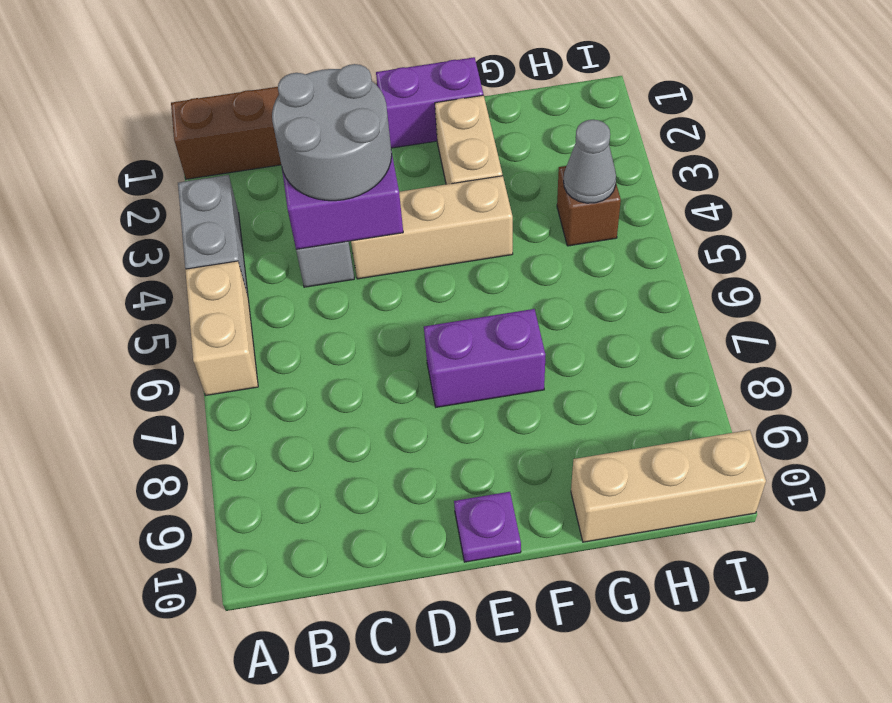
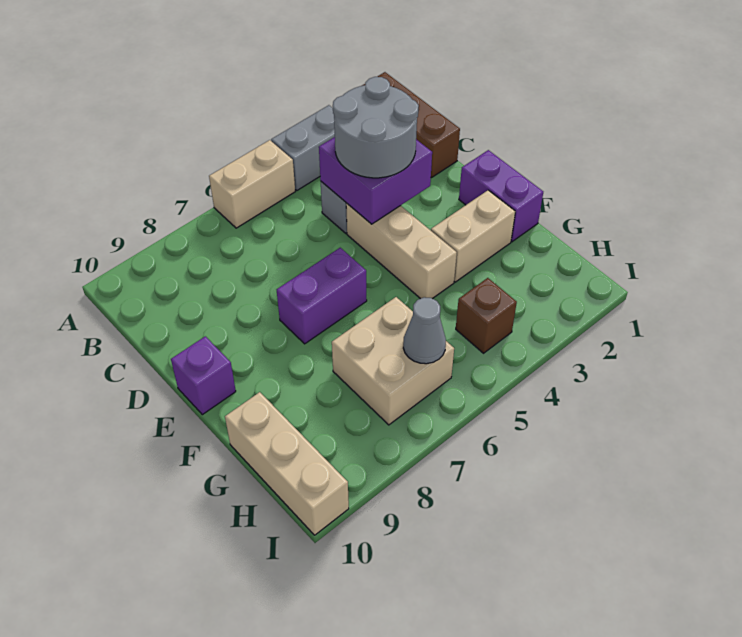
purple 1x2 brick [424,309,545,407] -> purple 1x2 brick turned to [277,248,367,344]
purple 1x1 plate [454,492,521,562] -> purple 1x1 brick [171,336,236,415]
none -> tan 2x2 brick [332,297,454,425]
grey 1x1 cone [564,120,616,203] -> grey 1x1 cone moved to [403,297,446,364]

